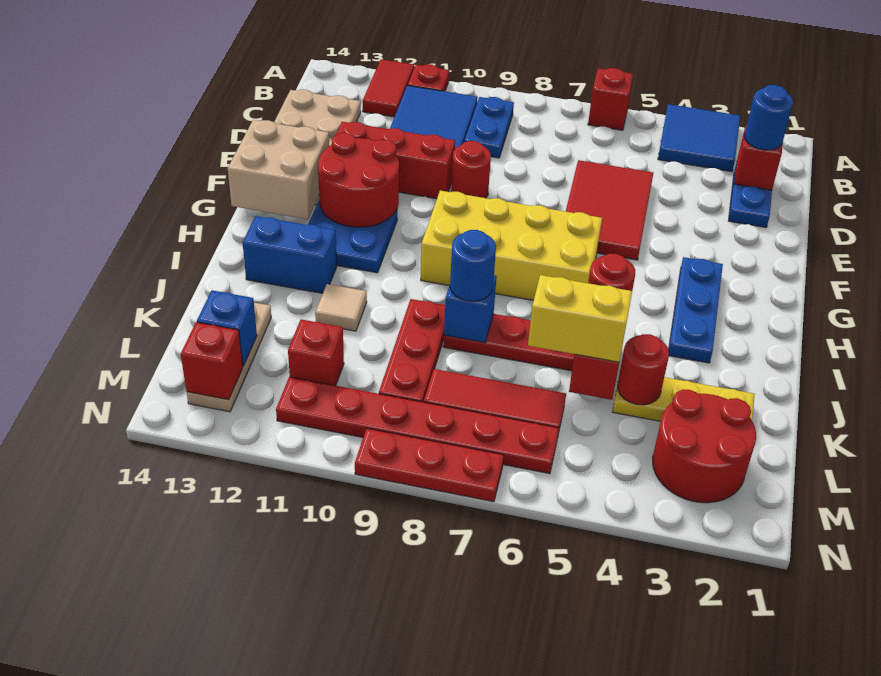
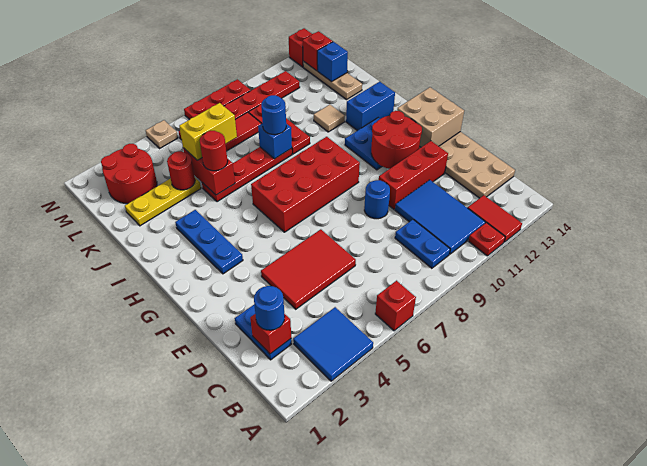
red 2x3 tile [566,160,653,260] -> red 2x3 tile turned to [261,229,356,309]
red 1x1 round brick [451,141,491,198] -> blue 1x1 round brick [364,180,390,219]
yellow 2x4 brick [421,191,602,300] -> red 2x4 brick [251,137,360,232]
red 1x1 brick [288,319,344,386] -> red 1x1 brick moved to [289,28,312,67]
none -> tan 1x1 plate [146,120,178,148]

